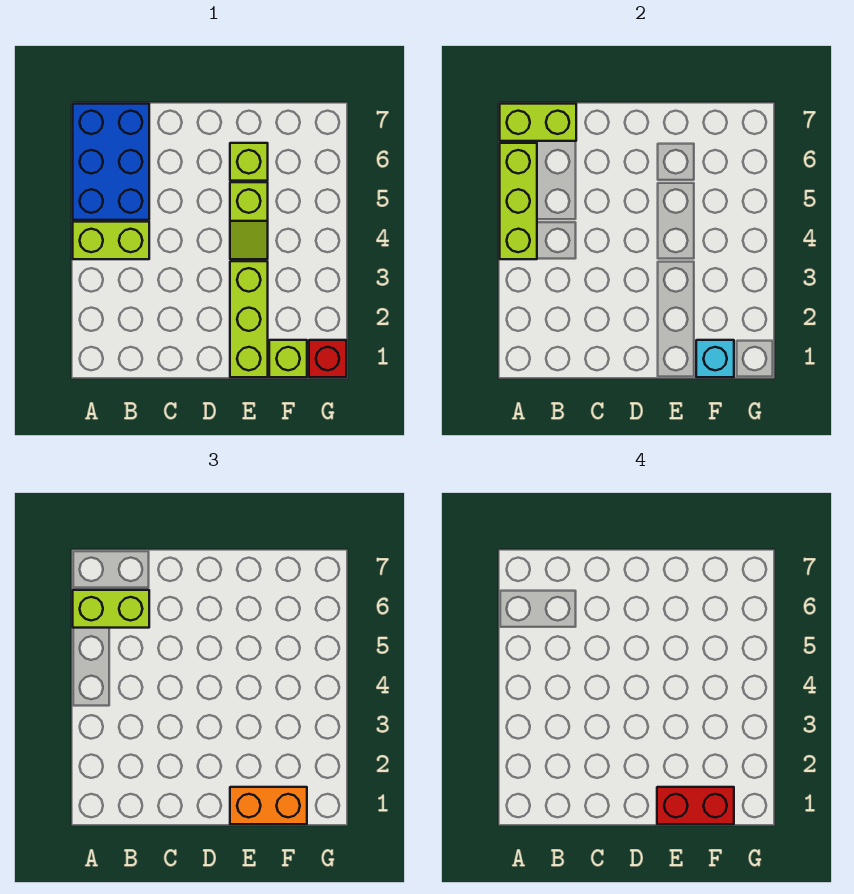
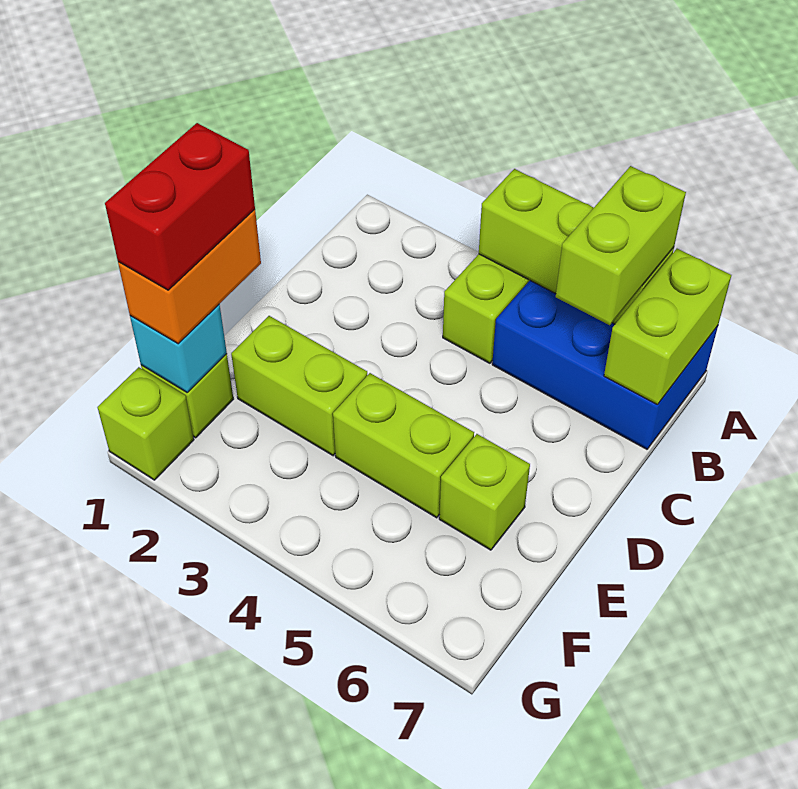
lime 1x3 brick [230,261,268,377] -> lime 1x2 brick [231,316,367,455]
lime 1x2 slope [230,182,268,259] -> lime 1x2 brick [333,373,474,518]
red 1x1 brick [309,340,346,377] -> lime 1x1 brick [97,367,194,480]

